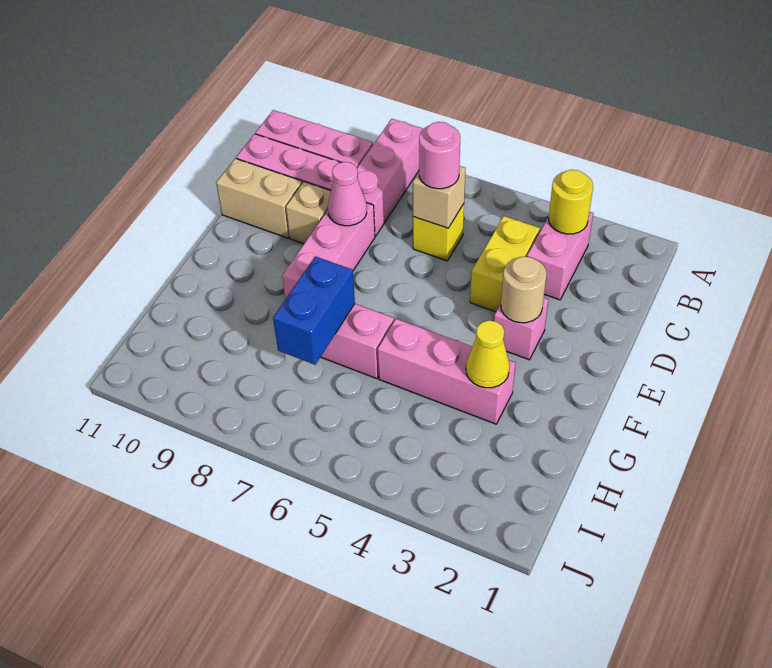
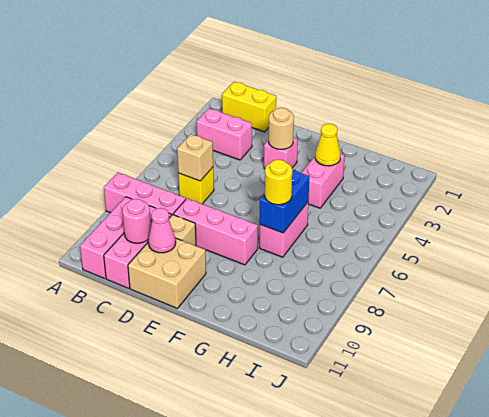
yellow 1x1 round brick [549,170,593,234] -> yellow 1x1 round brick moved to [265,160,292,205]
yellow 1x2 brick [470,216,540,312] -> yellow 1x2 brick moved to [222,82,276,132]
pink 1x1 round brick [419,122,460,189] -> pink 1x1 round brick moved to [122,199,151,243]
pink 1x1 cone [328,162,367,226] -> pink 1x1 cone moved to [148,208,176,253]
tan 1x2 brick [216,158,302,238] -> tan 2x2 brick [128,238,206,308]
pink 1x3 brick [378,319,516,424] -> pink 1x2 brick [302,153,345,208]
blue 1x2 brick [273,256,355,365] -> blue 1x2 brick turned to [260,170,309,233]

